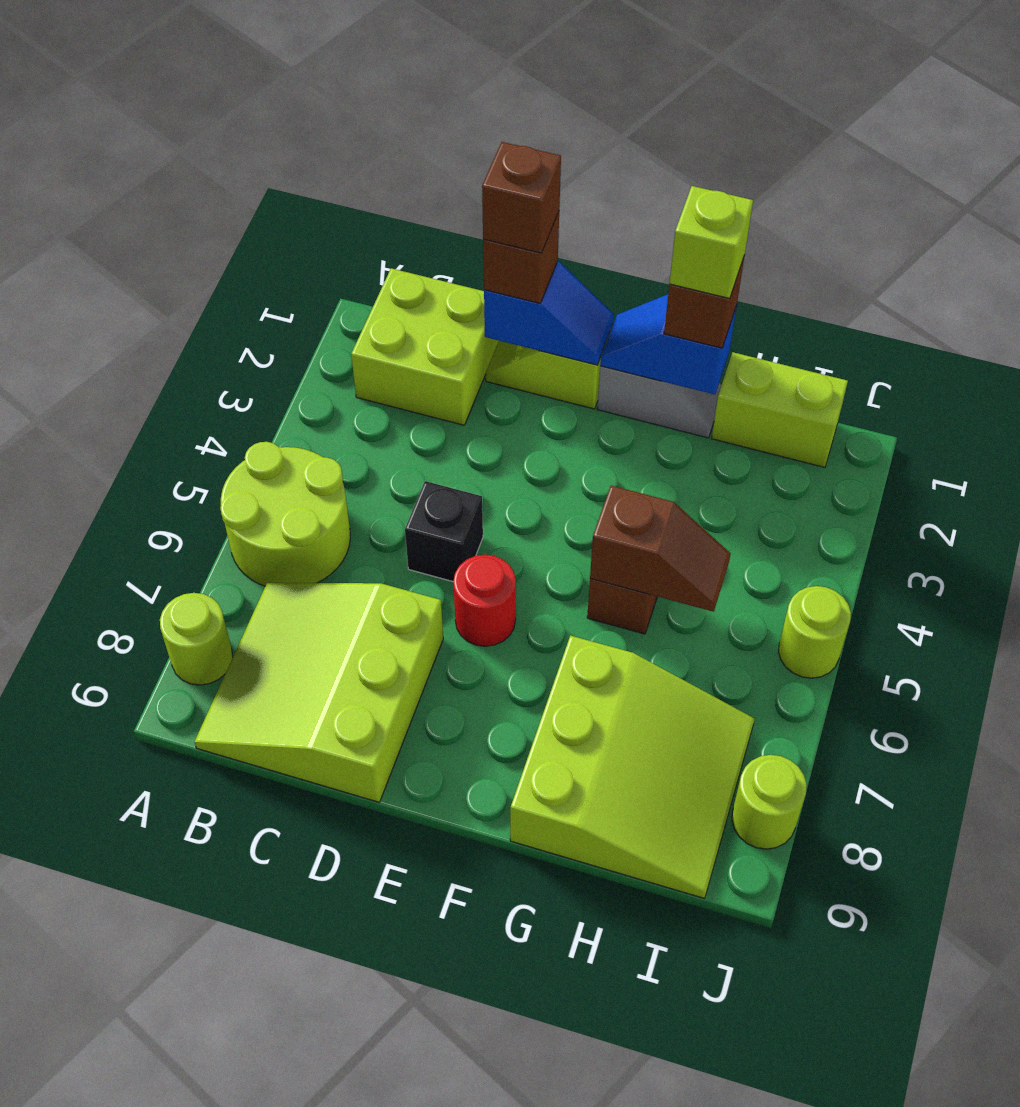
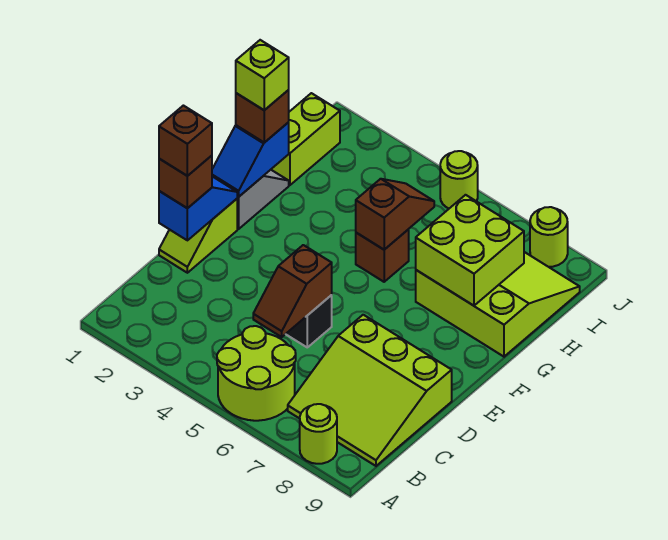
lime 2x2 brick [351,268,499,425] -> lime 2x2 brick moved to [416,195,524,306]
none -> brown 1x2 slope [253,245,332,337]
red 1x1 round brick [453,555,516,646] -> none

